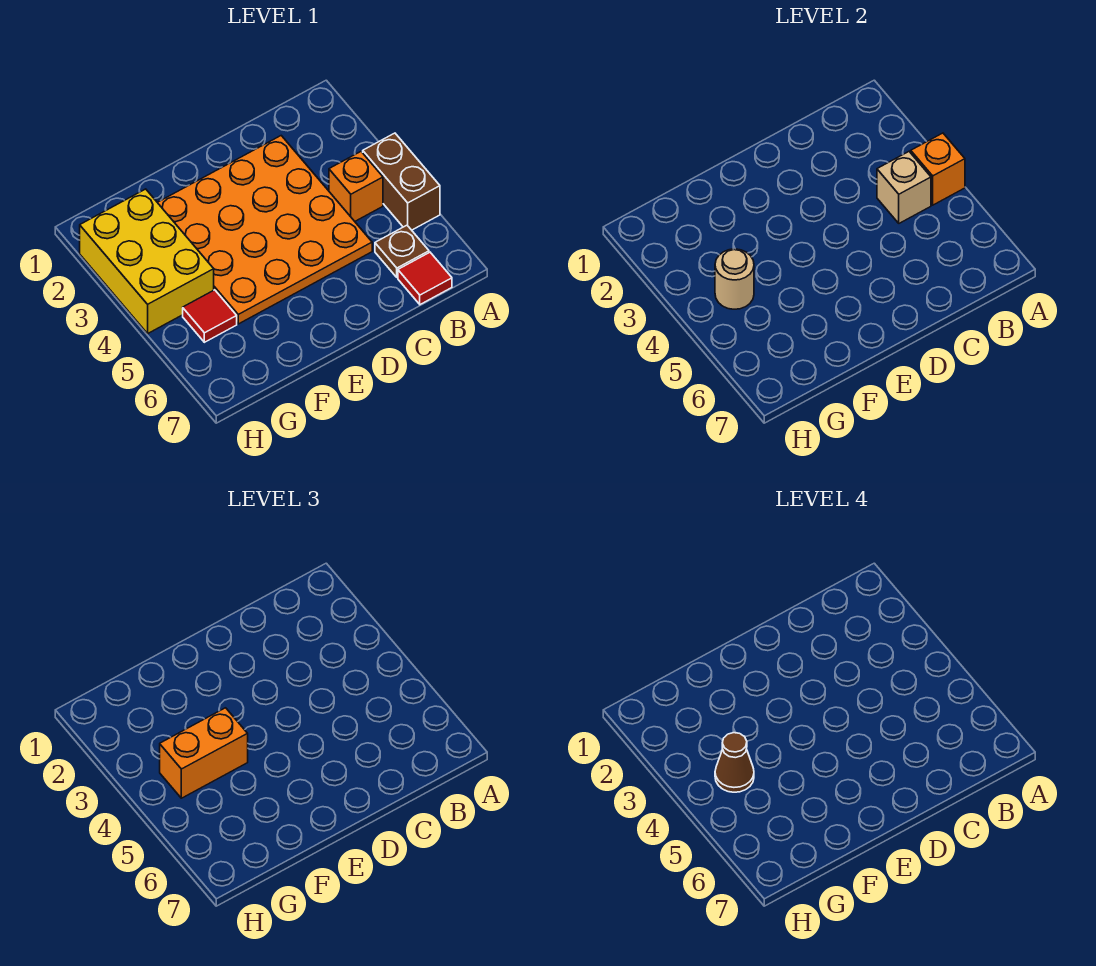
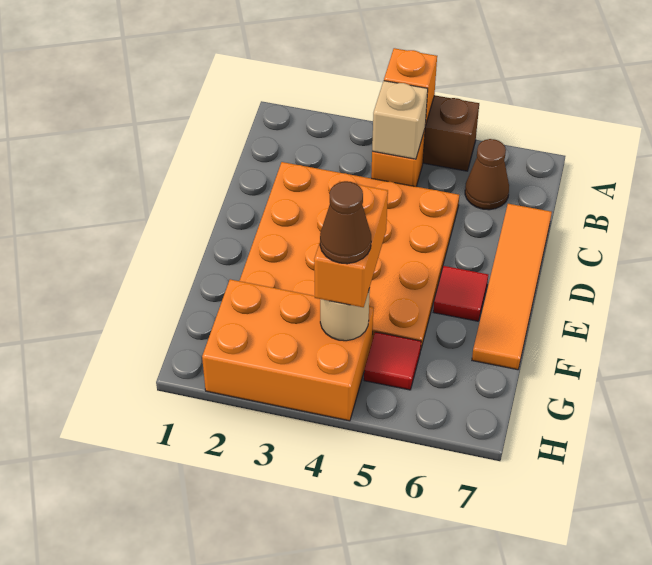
brown 1x1 plate [375,225,429,277] -> brown 1x1 cone [465,139,509,210]
red 1x1 tile [398,252,452,304] -> red 1x1 tile moved to [433,266,488,321]
none -> orange 1x4 tile [472,204,552,370]
yellow 2x3 brick [80,189,214,333] -> orange 2x3 brick [202,279,373,421]

